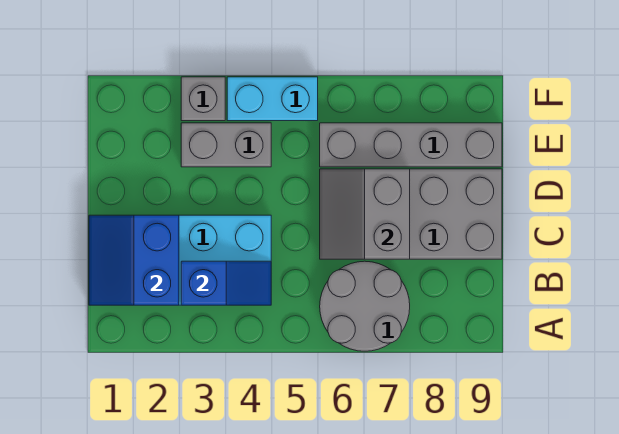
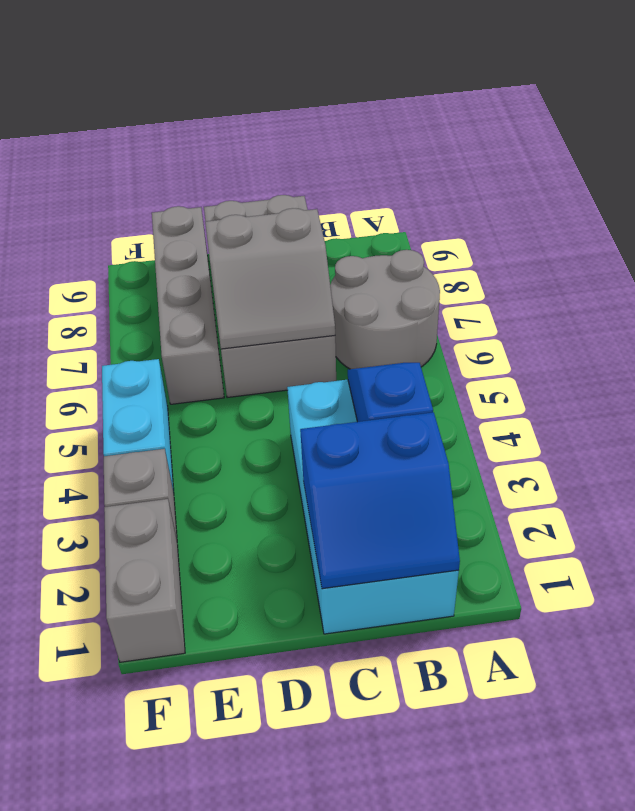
grey 1x2 brick [181,123,271,167] -> grey 1x2 brick moved to [104,499,185,662]

